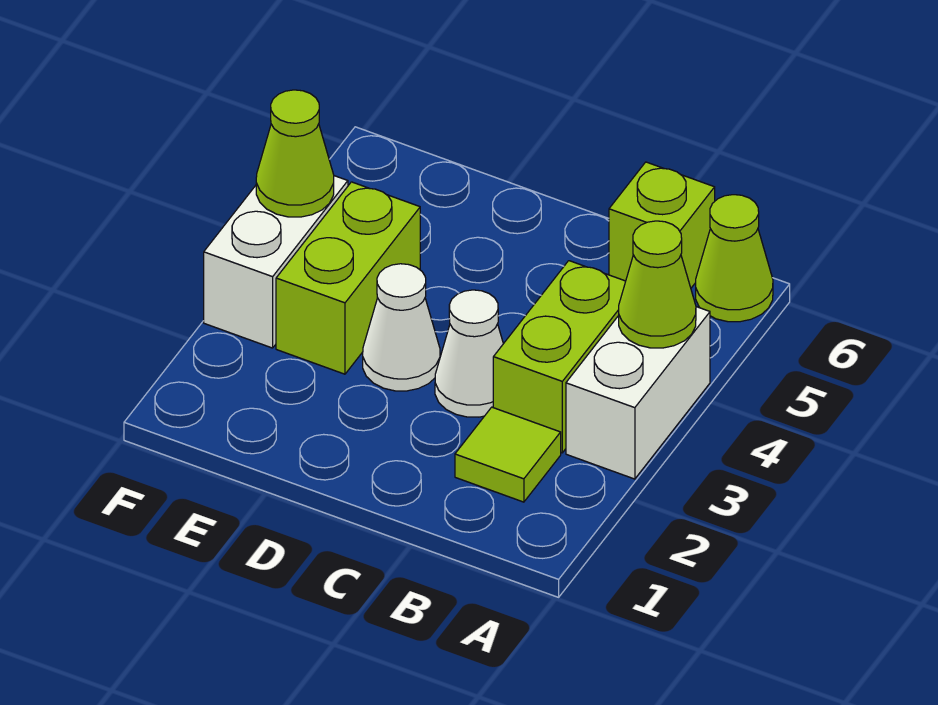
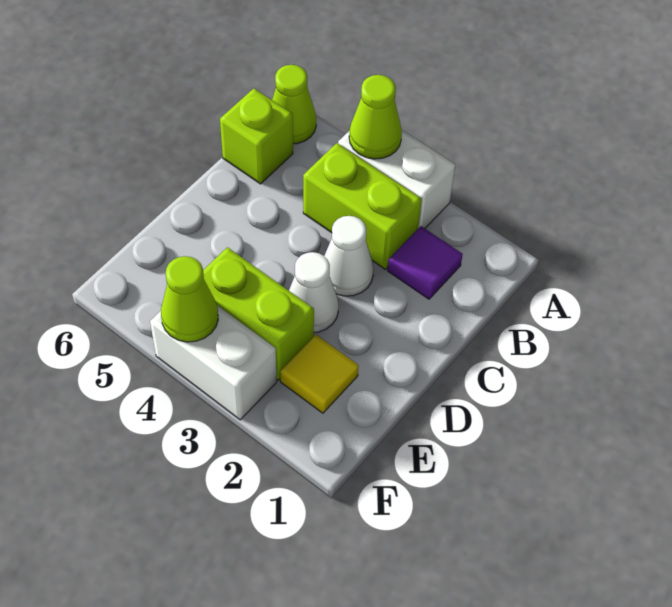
lime 1x1 tile [455,407,561,502] -> purple 1x1 tile [388,226,463,299]
none -> yellow 1x1 tile [280,335,359,413]

